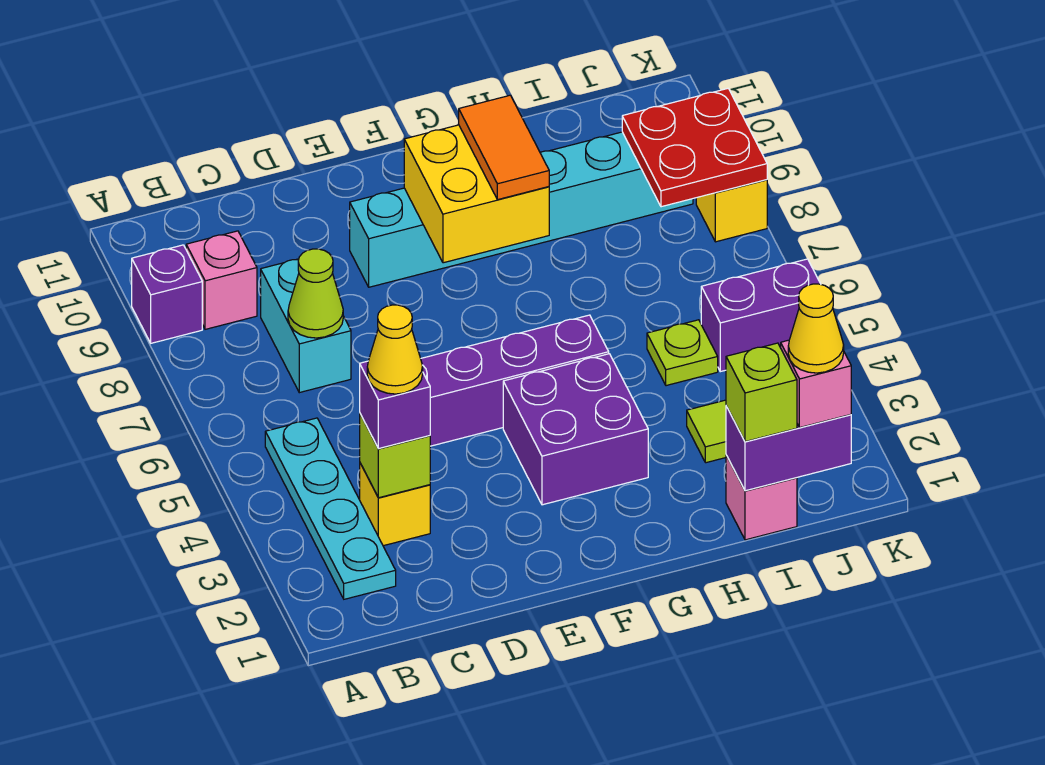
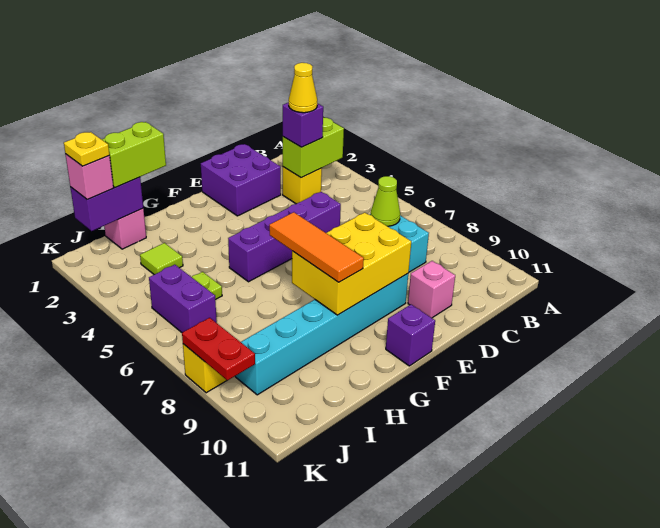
purple 1x1 brick [132,245,202,343] -> purple 1x1 brick moved to [386,305,435,366]
cyan 1x4 plate [265,418,396,599] -> none
pink 1x1 brick [186,231,257,329] -> pink 1x1 brick moved to [408,261,455,318]
lime 1x1 brick [360,414,430,498] -> lime 1x2 brick [283,118,344,178]
purple 2x2 brick [503,354,648,505] -> purple 2x2 brick moved to [201,144,281,216]
yellow 2x2 brick [404,125,549,263] -> yellow 2x3 brick [292,213,411,315]
orange 1x2 tile [459,95,549,200] -> orange 1x3 tile [269,212,364,282]
lime 1x1 brick [726,343,797,442] -> lime 1x2 brick [102,122,166,188]
yellow 1x1 cone [788,284,844,373] -> yellow 1x1 plate [64,132,109,166]
purple 1x2 brick [701,259,820,372] -> purple 1x2 brick turned to [149,265,217,332]
red 2x2 plate [622,89,767,207] -> red 1x2 plate [182,318,255,380]

